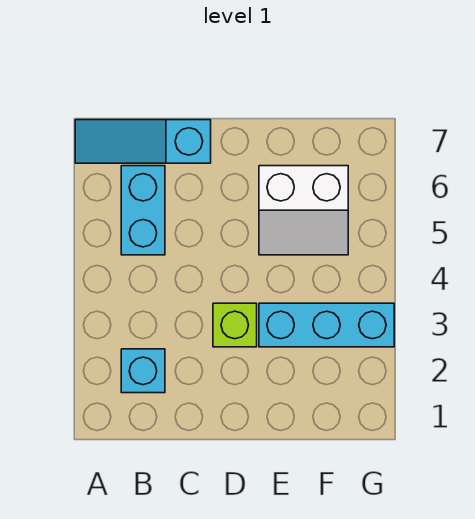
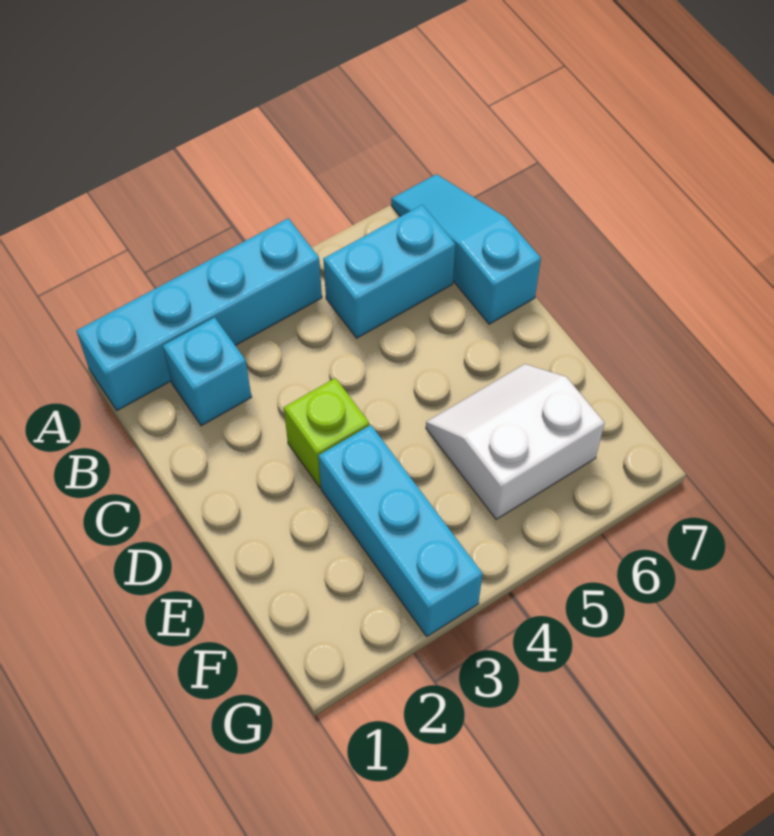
none -> cyan 1x4 brick [77,218,322,410]
white 2x2 slope [259,166,348,255] -> white 2x2 slope turned to [426,364,605,519]

